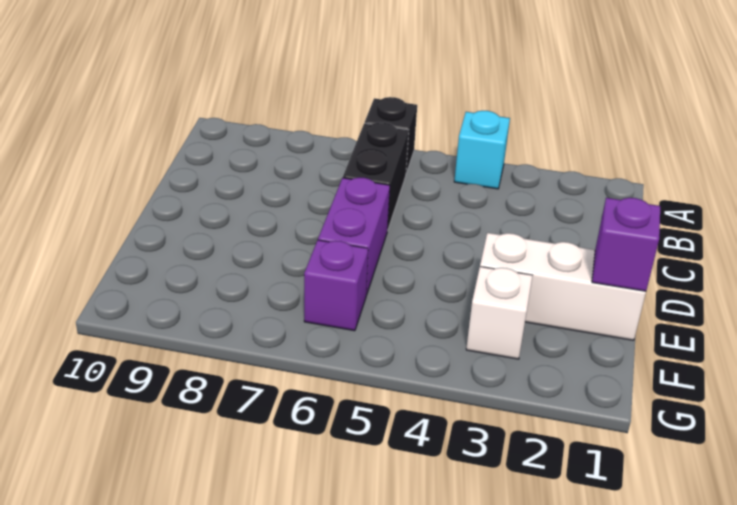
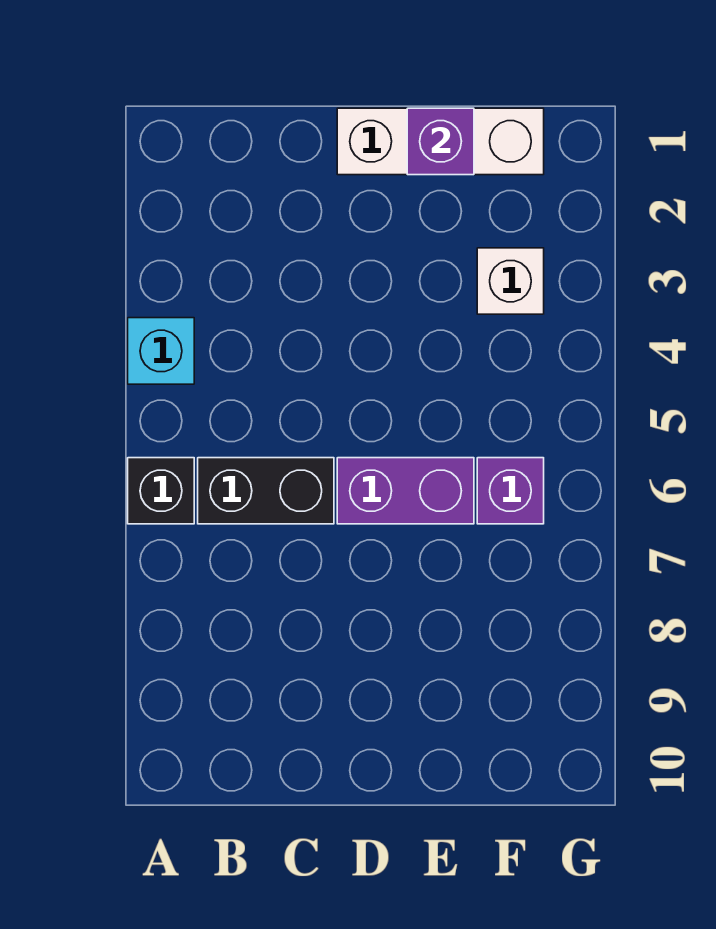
white 1x3 brick [480,233,646,340] -> white 1x3 brick turned to [337,108,544,175]

